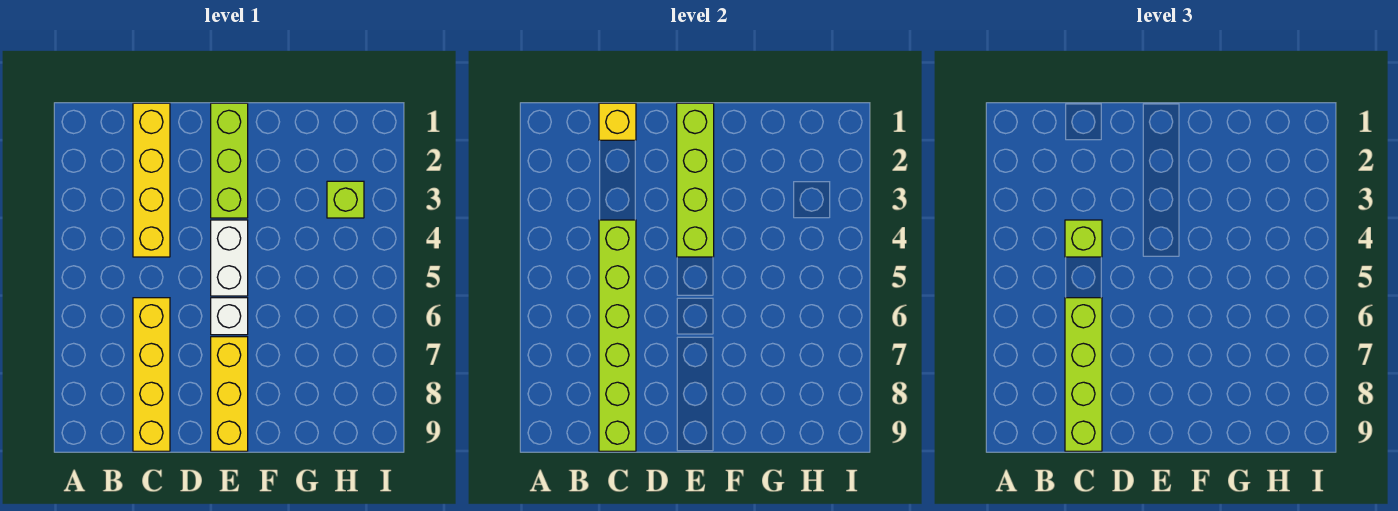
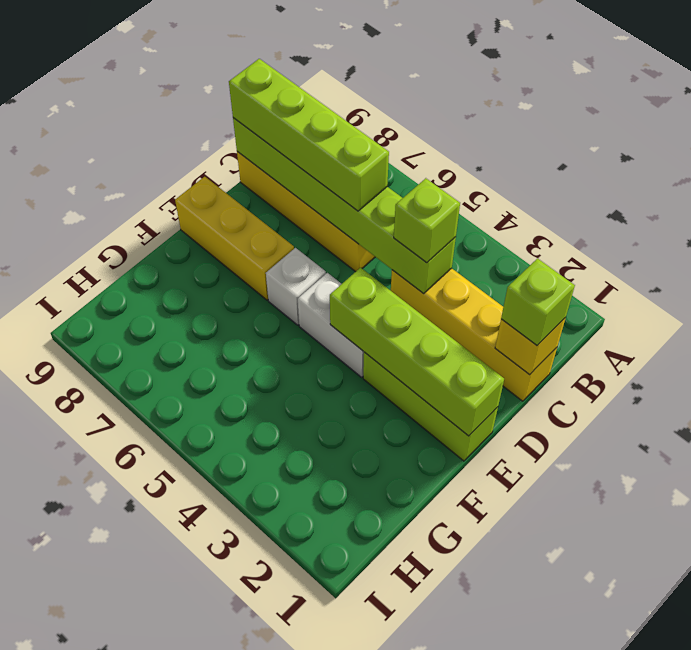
lime 1x1 brick [327,181,364,218] -> lime 1x1 brick moved to [501,259,575,345]

